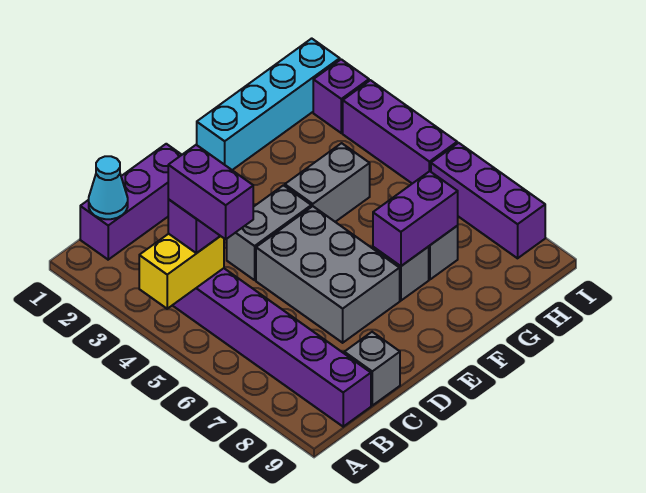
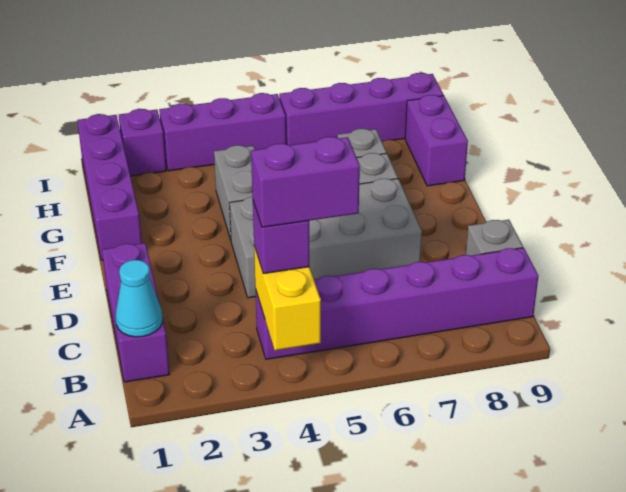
cyan 1x4 brick [197,38,340,170] -> purple 1x4 brick [77,114,142,260]
purple 1x2 brick [373,171,458,266] -> purple 1x2 brick moved to [405,95,468,186]
purple 1x3 brick [431,143,545,258] -> purple 1x4 brick [279,73,444,145]

